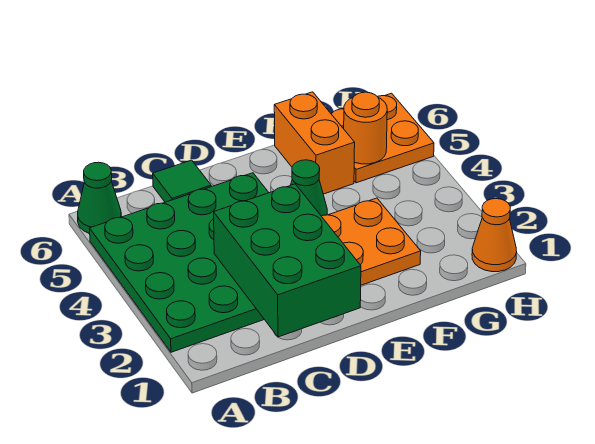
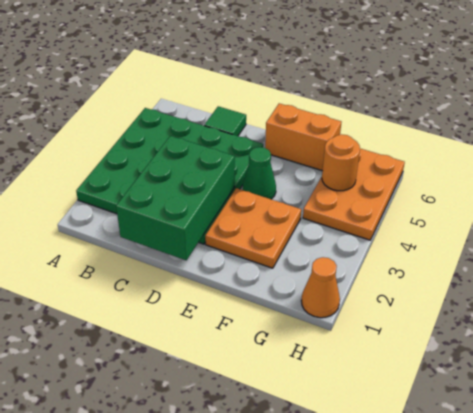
green 1x1 cone [78,162,121,234] -> none
orange 1x2 brick [274,92,355,194] -> orange 1x2 brick turned to [265,103,341,171]
orange 2x2 plate [331,93,434,183] -> orange 2x3 plate [303,149,405,240]

